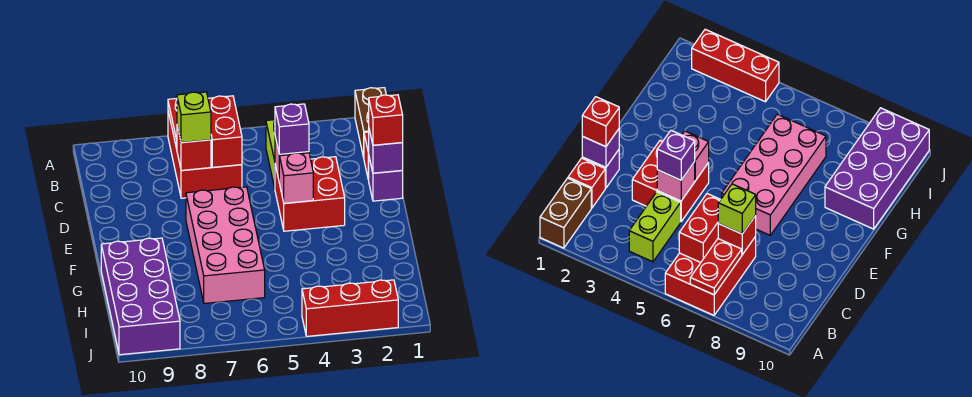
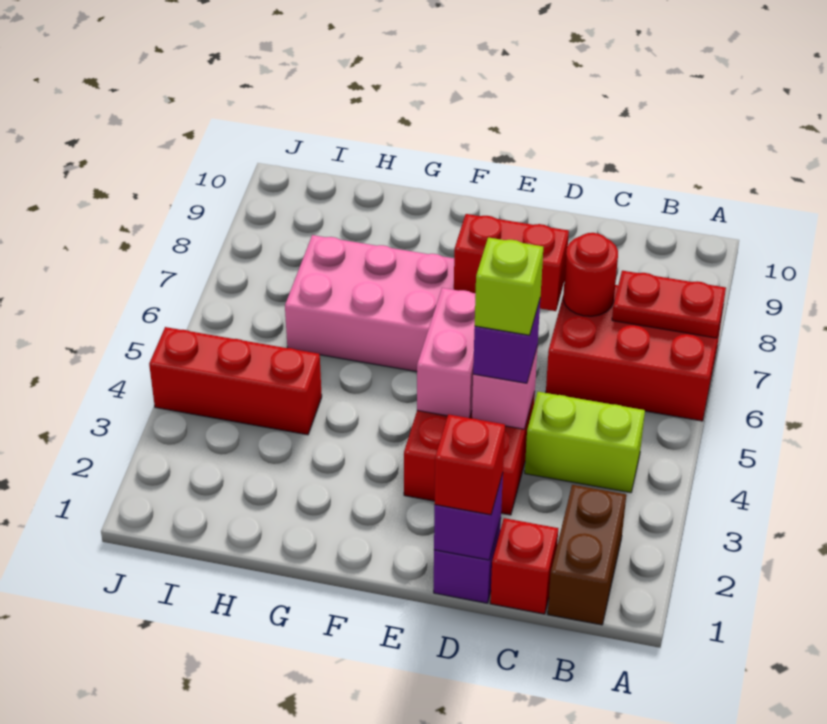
brown 1x2 brick [355,88,386,157] -> brown 1x2 brick turned to [548,485,626,625]
red 1x2 brick [208,96,242,167] -> red 1x2 brick moved to [454,214,569,311]
red 1x1 brick [177,126,211,170] -> red 1x1 round brick [563,233,618,316]
lime 1x1 brick [177,92,211,143] -> lime 1x1 brick moved to [475,238,543,335]
pink 1x1 brick [279,153,313,203] -> pink 1x2 brick [417,288,476,418]
purple 2x4 brick [101,238,180,355] -> none
red 1x3 brick [302,280,398,336] -> red 1x3 brick turned to [149,327,322,435]

